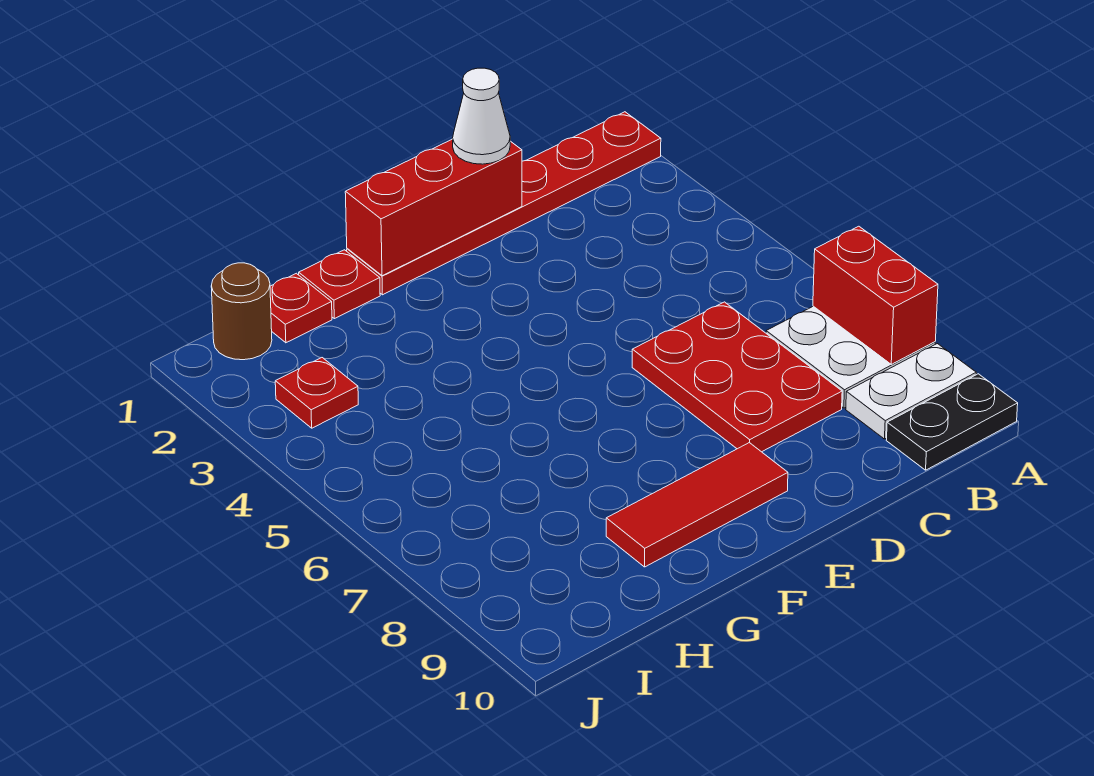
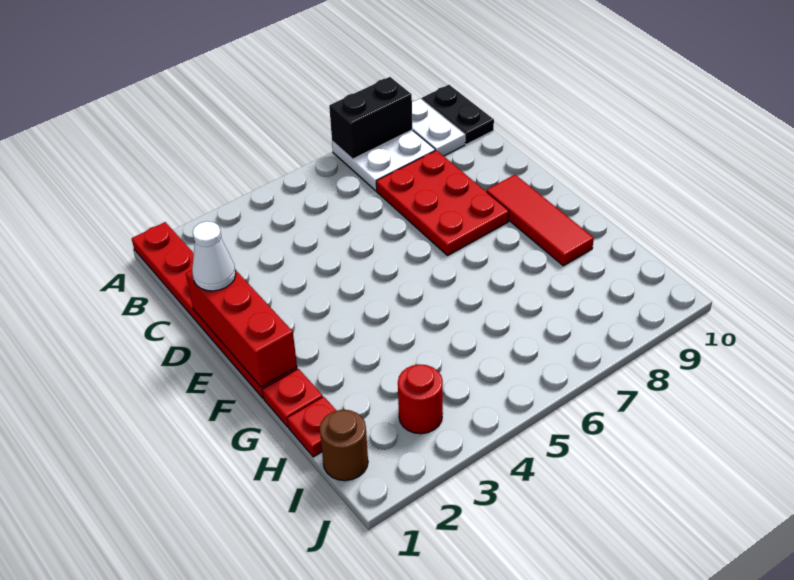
red 1x2 brick [813,226,938,364] -> black 1x2 brick [329,77,412,159]
red 2x3 plate [632,302,842,452] -> red 2x3 plate turned to [376,150,509,255]
red 1x1 plate [275,358,358,428] -> red 1x1 round brick [398,364,443,434]

